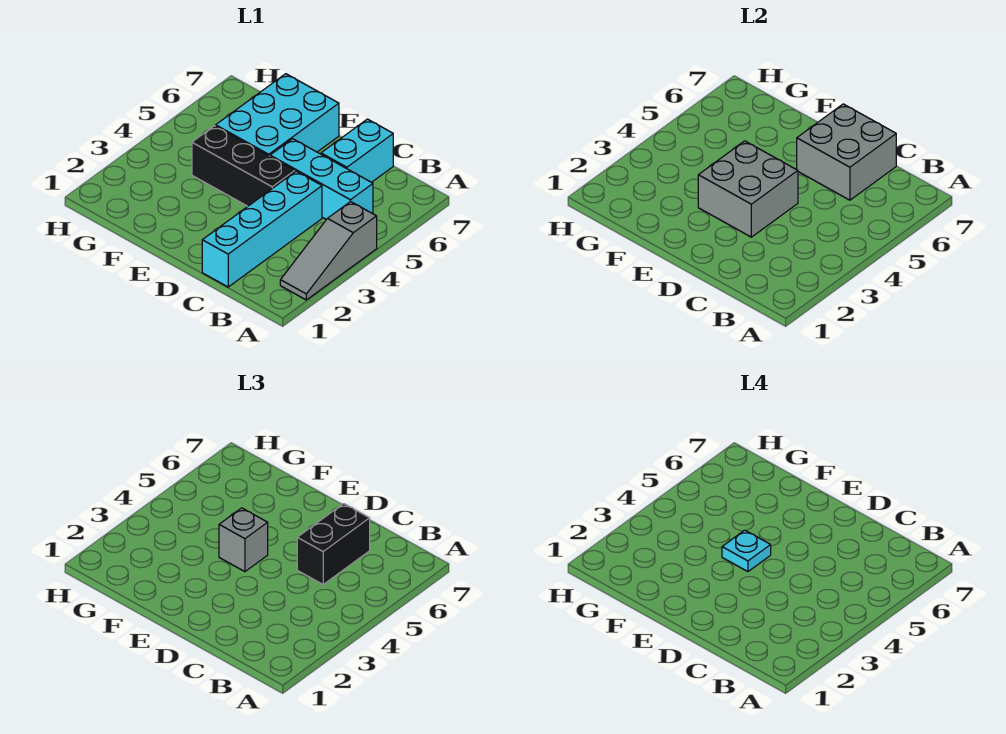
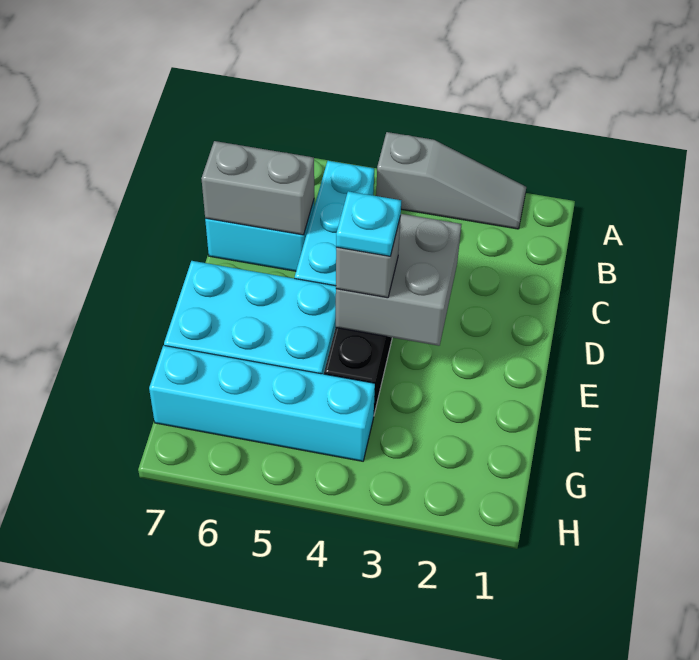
cyan 1x4 brick [202,171,322,287] -> cyan 1x4 brick moved to [149,345,375,461]
black 1x2 brick [297,504,370,584] -> none
grey 2x2 brick [797,104,896,200] -> grey 1x2 brick [201,141,314,235]

